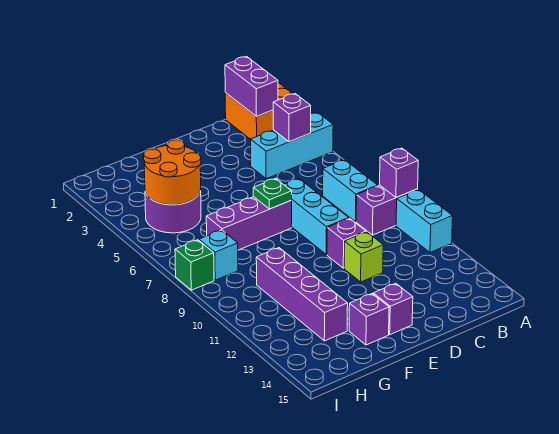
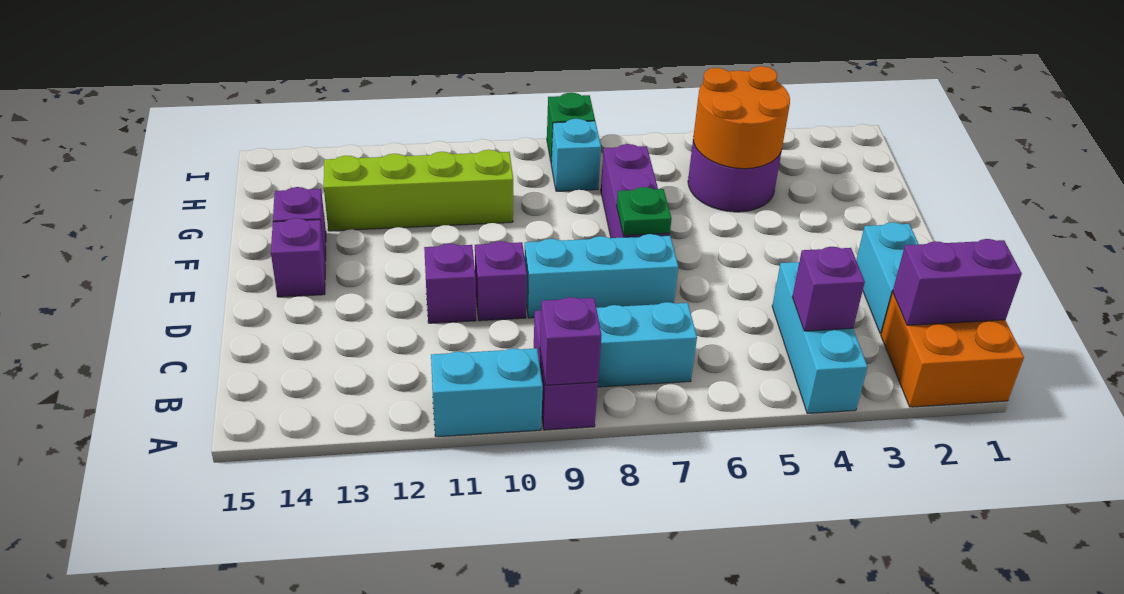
none -> cyan 1x2 brick [856,222,918,334]
lime 1x1 brick [344,232,383,282] -> purple 1x1 brick [424,244,476,323]
purple 1x4 brick [256,248,348,341] -> lime 1x4 brick [324,150,513,231]

